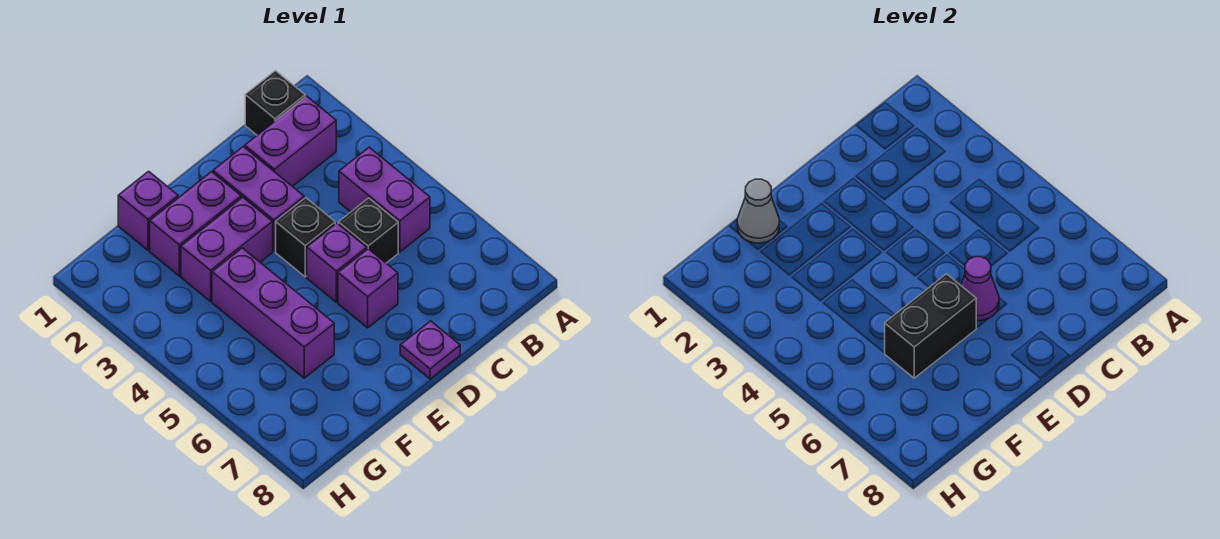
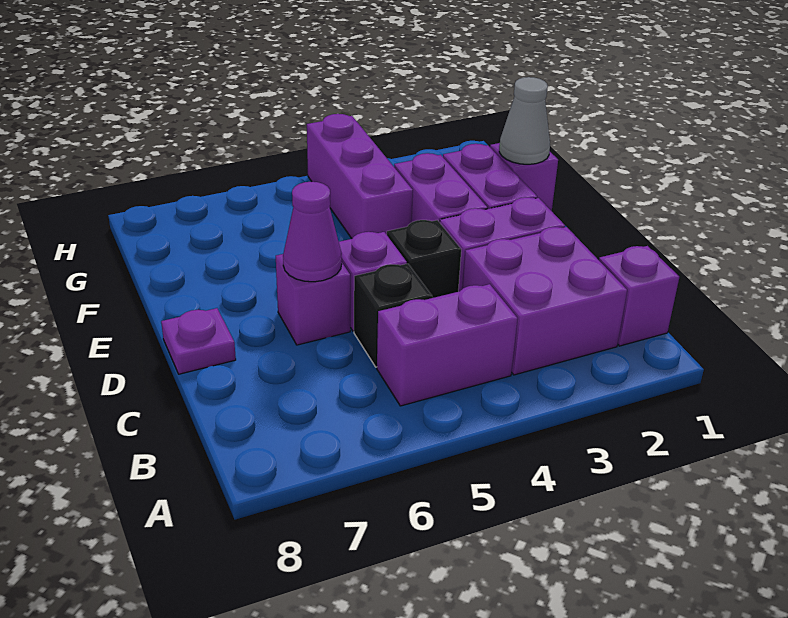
black 1x1 brick [245,71,305,135] -> purple 1x1 brick [599,246,679,346]
purple 1x2 brick [245,96,336,187] -> purple 2x2 brick [462,227,627,375]
black 1x2 brick [885,274,976,378] -> none
purple 1x3 brick [212,248,334,378] -> purple 1x3 brick turned to [307,114,413,238]

